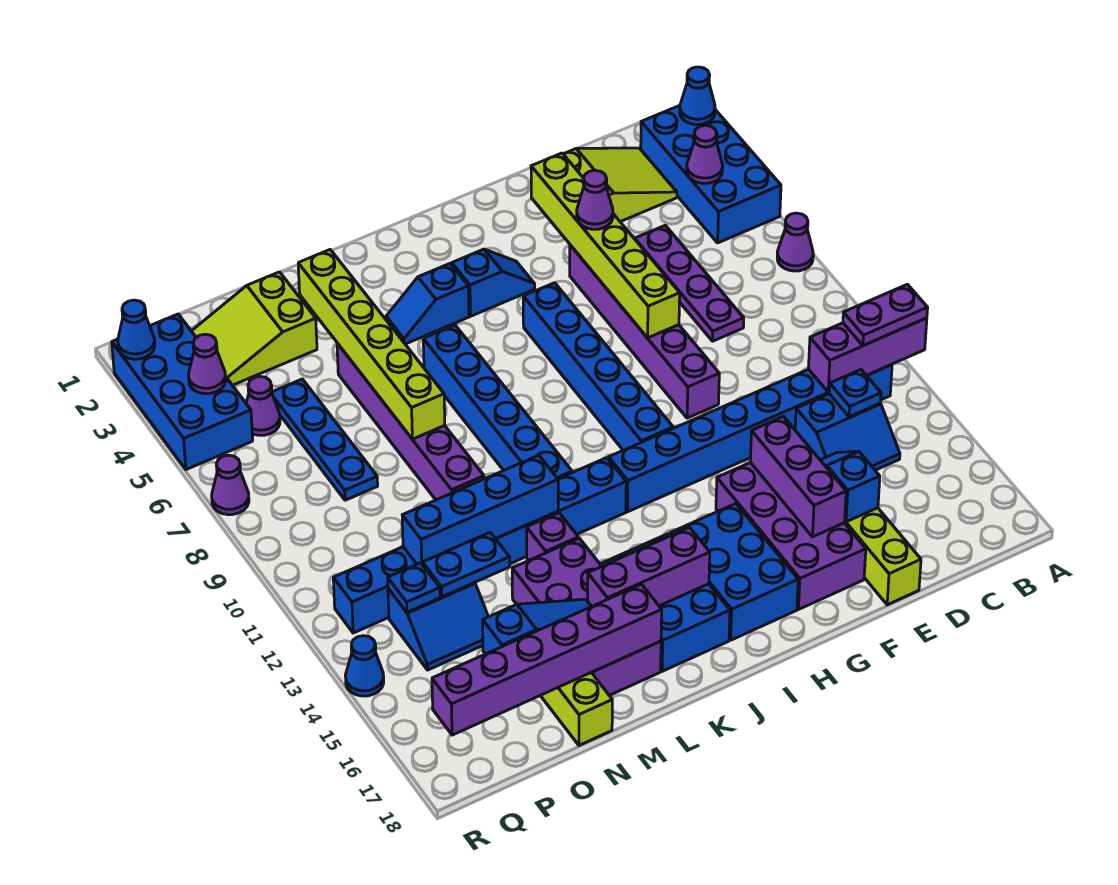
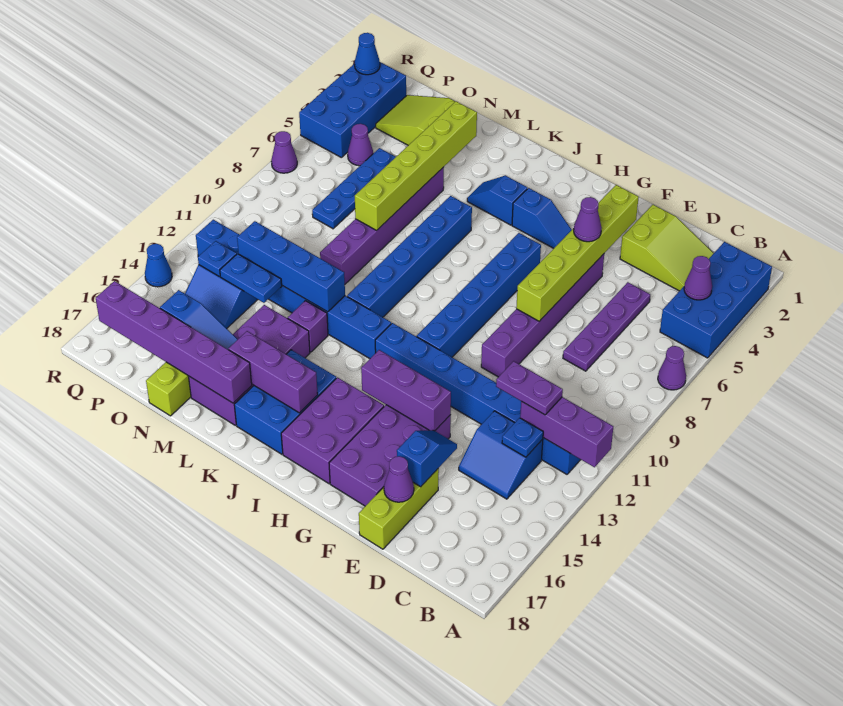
blue 1x1 cone [680,67,715,125] -> none
purple 1x2 plate [843,284,928,346] -> purple 1x2 plate moved to [496,361,563,415]
purple 1x3 brick [750,417,846,537] -> purple 1x3 brick turned to [361,350,451,431]
blue 2x3 brick [670,504,798,640] -> purple 2x3 brick [281,377,384,484]
purple 1x1 cone [189,334,226,394] -> purple 1x1 cone moved to [384,456,414,502]

